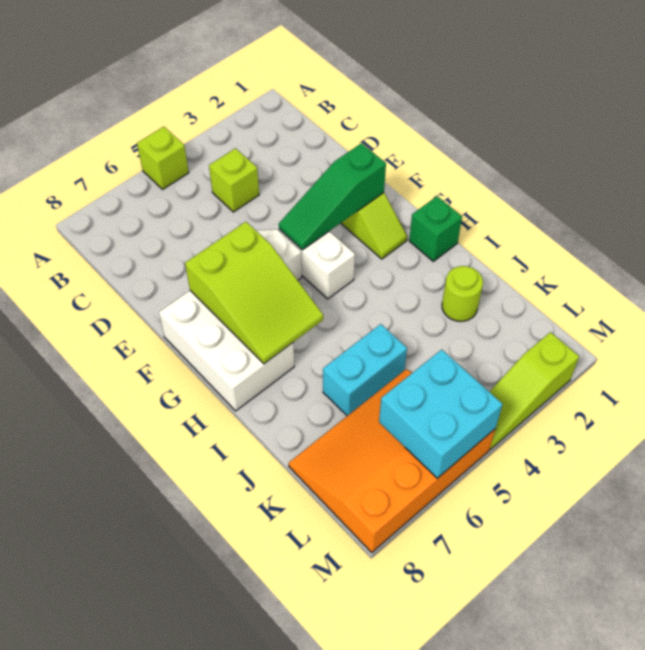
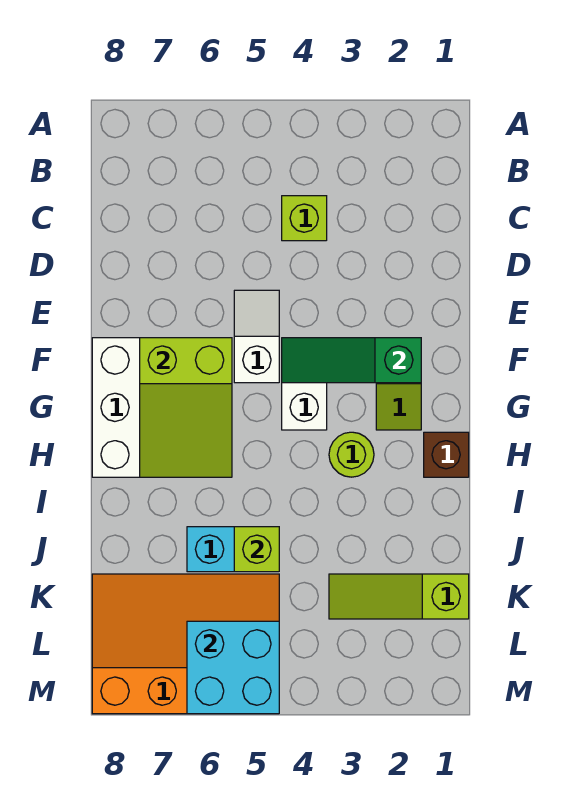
lime 1x1 brick [137,127,189,189] -> lime 1x1 brick moved to [234,527,279,572]
green 1x1 brick [409,196,462,261] -> brown 1x1 brick [424,432,469,477]
lime 1x1 round brick [442,266,483,321] -> lime 1x1 round brick moved to [329,432,374,477]
lime 1x3 slope [490,332,579,449] -> lime 1x3 slope moved to [329,574,469,619]

